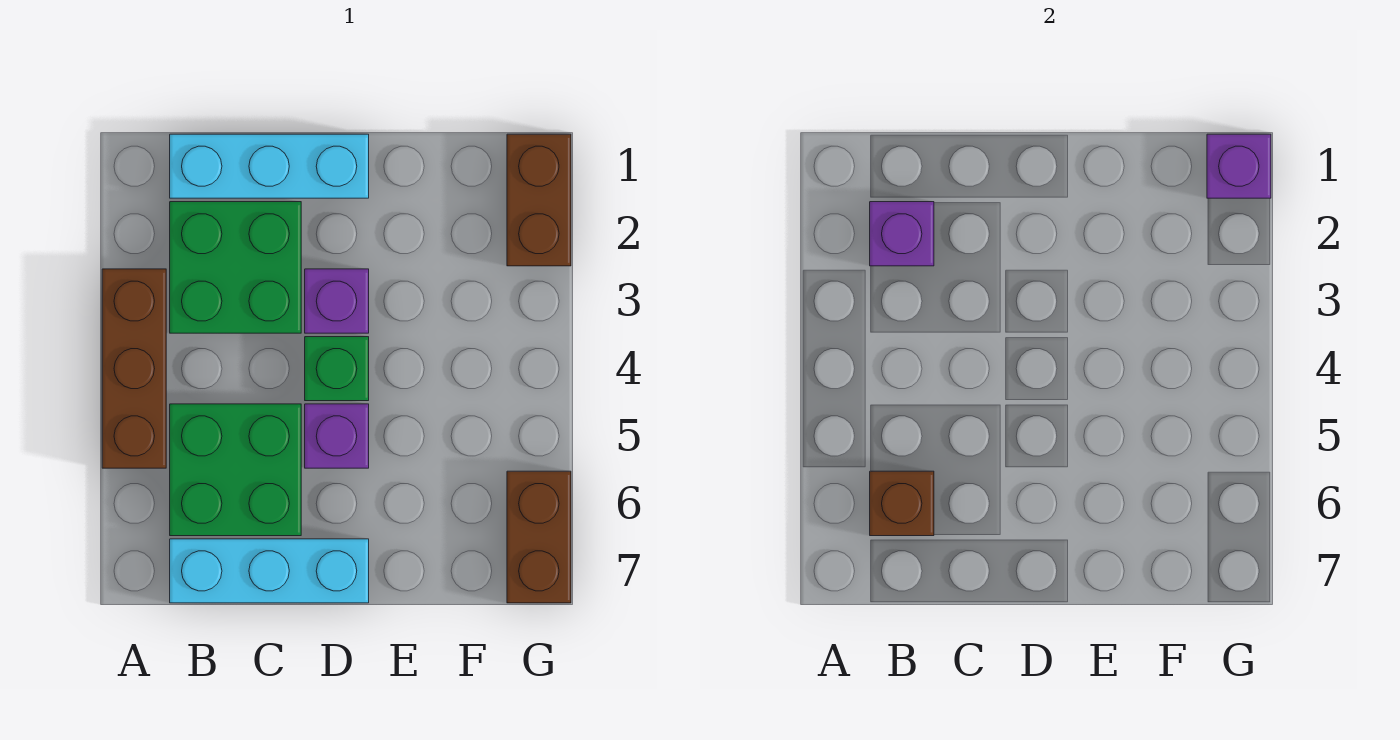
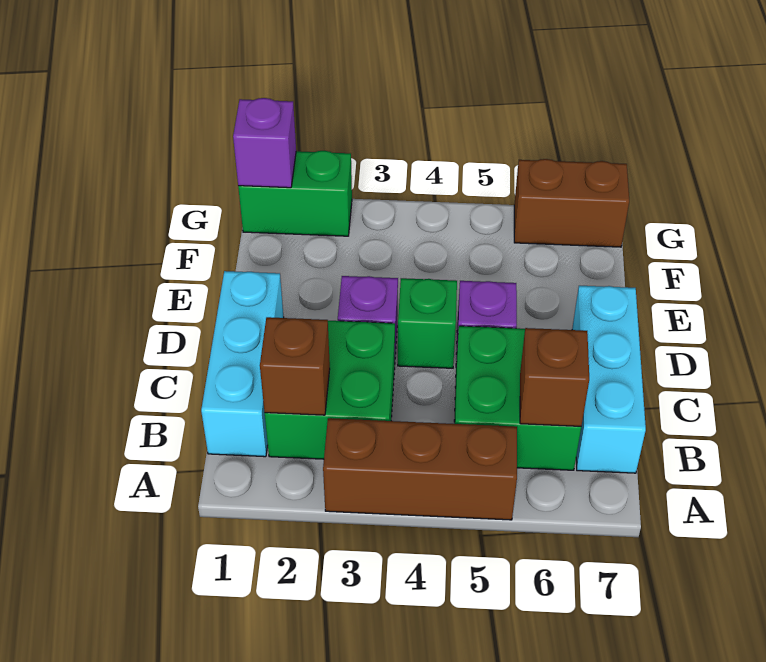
purple 1x1 brick [870,202,934,266] -> brown 1x1 brick [260,317,330,415]
brown 1x2 brick [507,134,571,266] -> green 1x2 brick [238,151,352,236]

